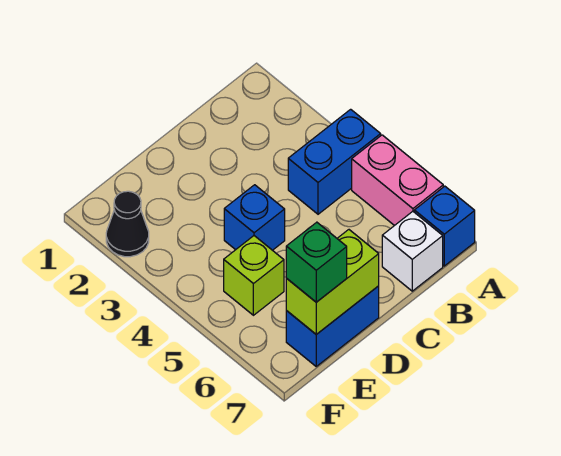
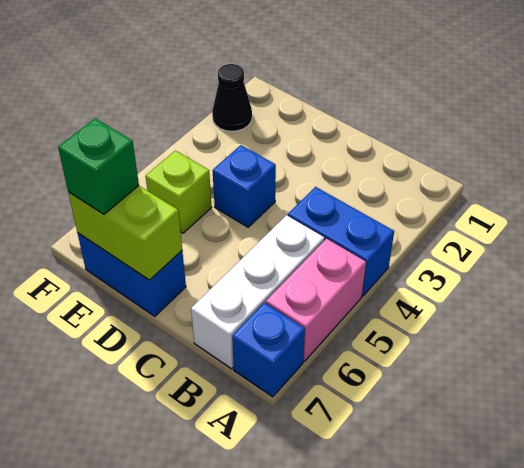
white 1x1 brick [382,211,443,291] -> white 1x3 brick [191,215,324,369]

